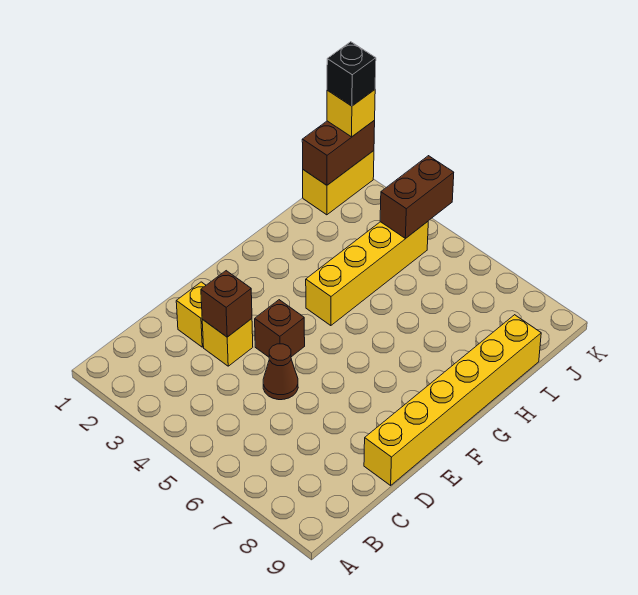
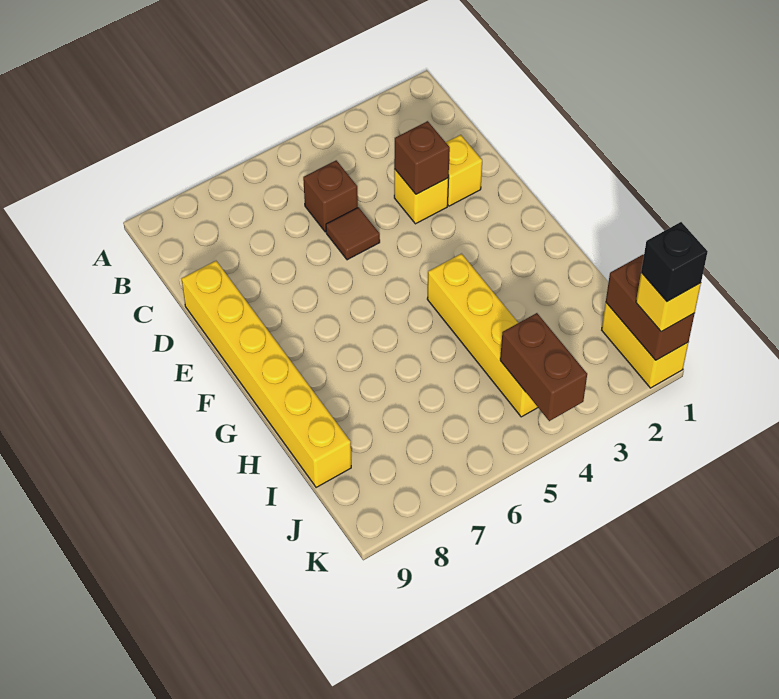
brown 1x1 cone [263,344,298,400] -> brown 1x1 tile [326,207,380,260]
brown 1x1 brick [255,300,305,357] -> brown 1x1 brick moved to [303,160,358,232]

